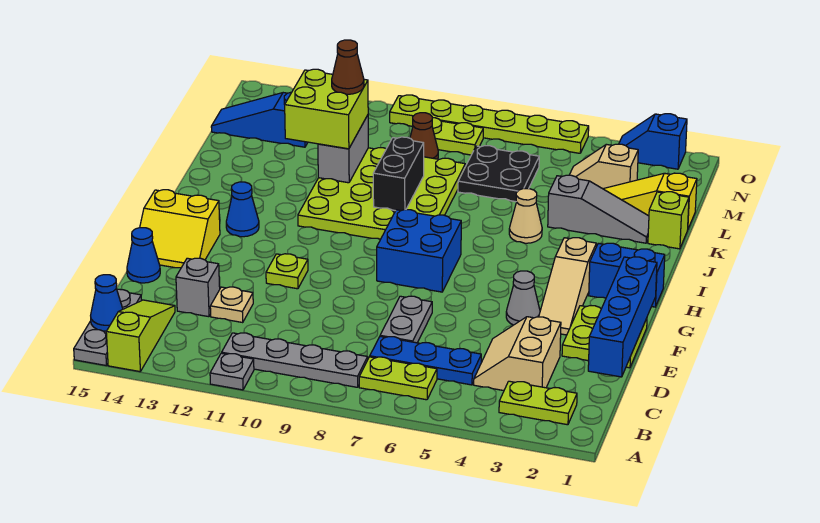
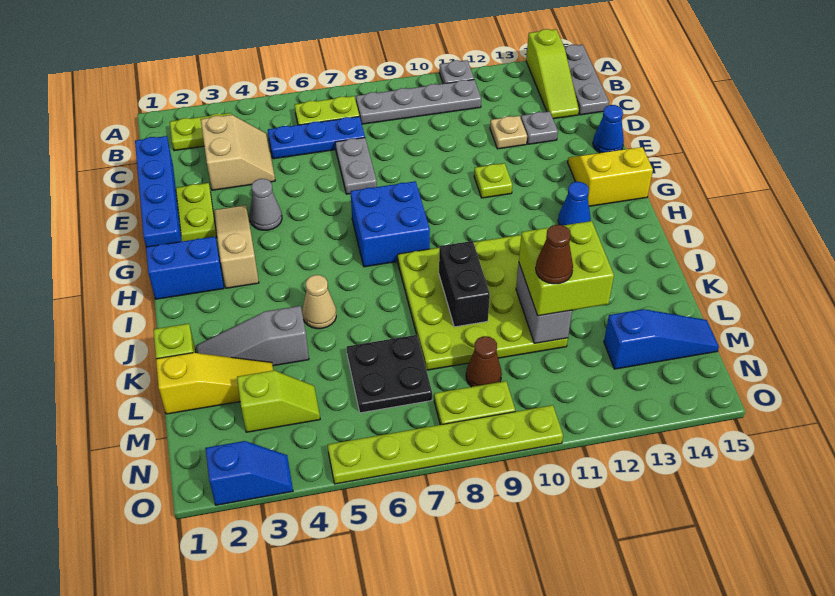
blue 1x1 cone [91,275,123,331] -> none
grey 1x1 brick [176,258,220,317] -> grey 1x1 plate [521,111,558,144]
tan 1x2 slope [570,144,638,189] -> lime 1x2 slope [237,370,320,432]

